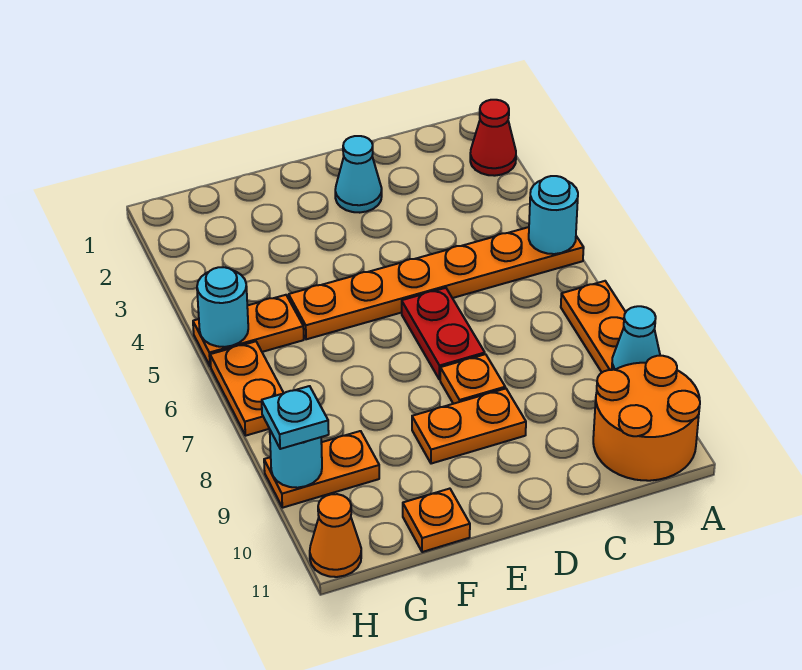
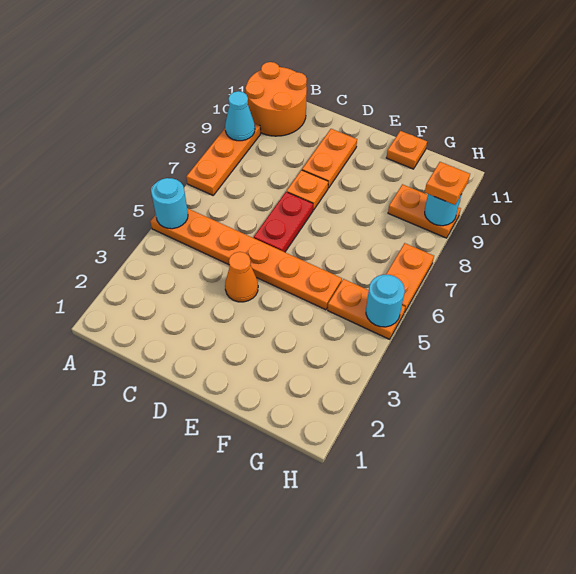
red 1x1 cone [470,100,516,176] -> none
cyan 1x1 cone [335,136,382,213] -> none
orange 1x2 plate [412,388,526,464] -> orange 1x2 plate turned to [302,129,357,188]
cyan 1x1 plate [262,386,329,449] -> orange 1x1 plate [425,162,470,205]
orange 1x1 cone [310,494,361,577] -> orange 1x1 cone moved to [225,252,258,302]

